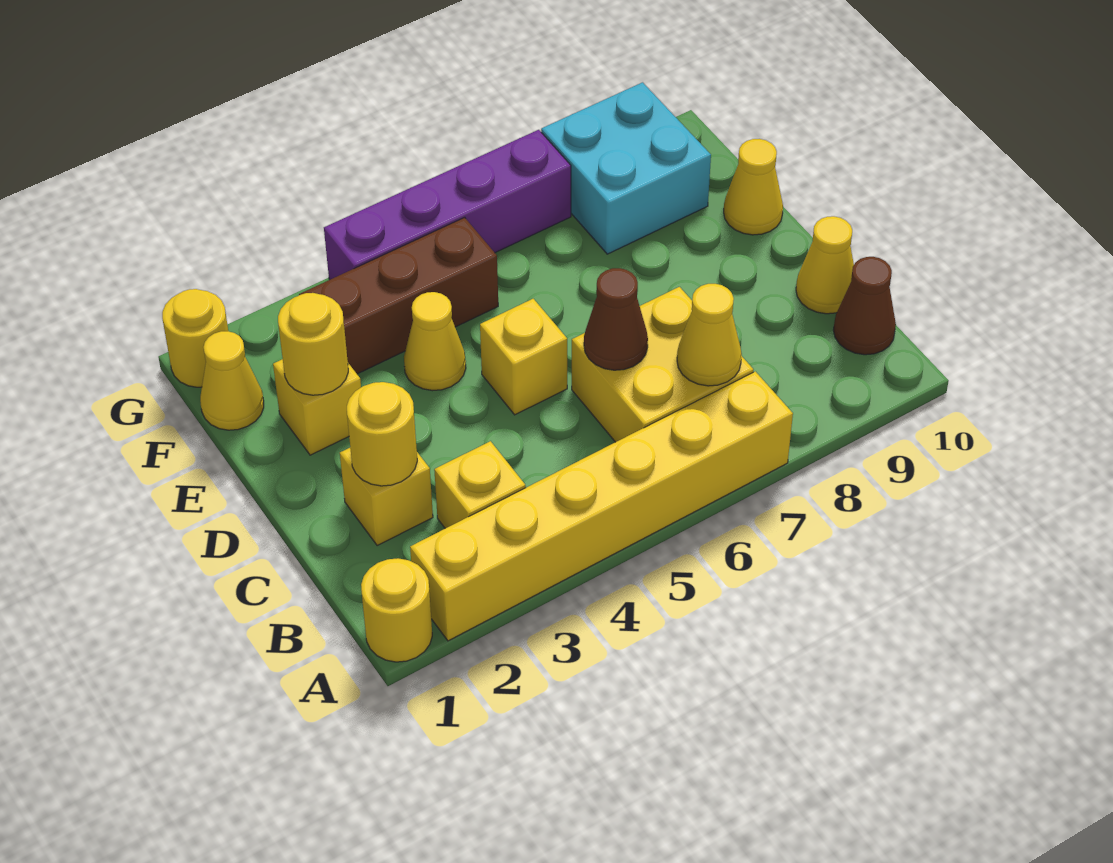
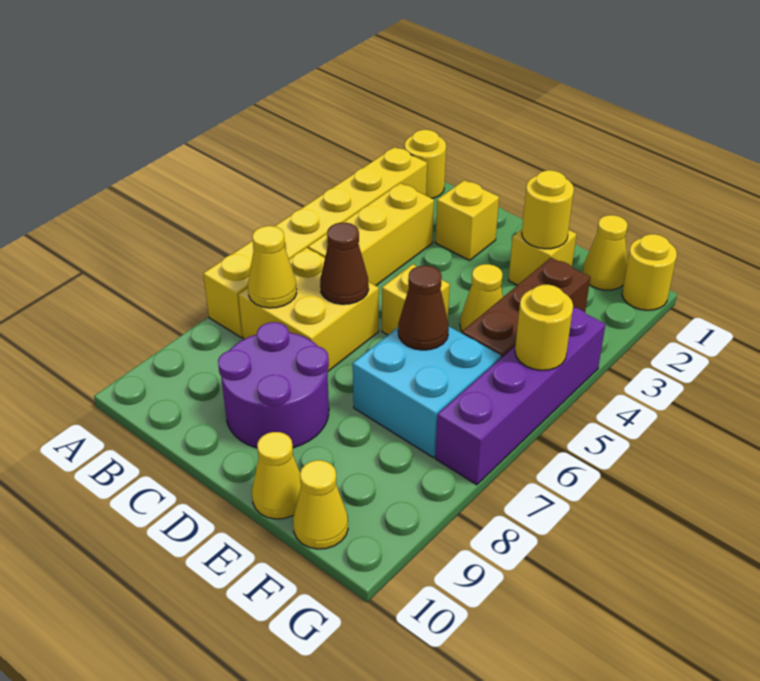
yellow 1x1 brick [434,441,526,528] -> yellow 1x3 brick [308,183,434,286]
brown 1x1 cone [834,257,896,355] -> brown 1x1 cone moved to [398,266,449,350]
yellow 1x1 round brick [347,382,417,486] -> yellow 1x1 round brick moved to [515,285,573,370]
none -> purple 2x2 round brick [218,322,329,448]
yellow 1x1 cone [796,216,854,314] -> yellow 1x1 cone moved to [293,460,348,549]
cyan 2x2 brick [541,82,711,254] -> cyan 2x2 brick moved to [353,327,501,457]

